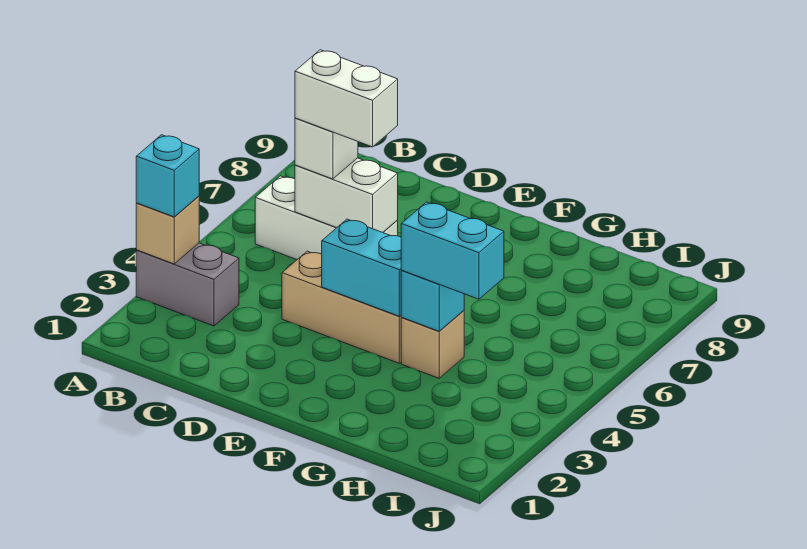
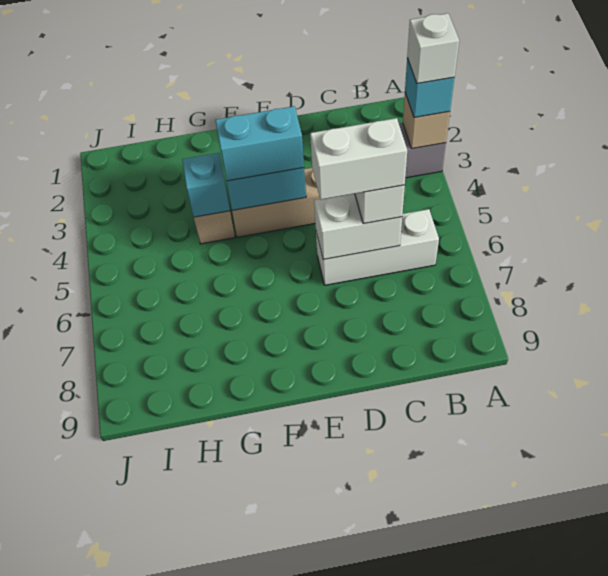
none -> white 1x1 brick [407,13,459,84]
cyan 1x2 brick [401,202,504,299] -> cyan 1x2 brick moved to [215,106,304,181]

